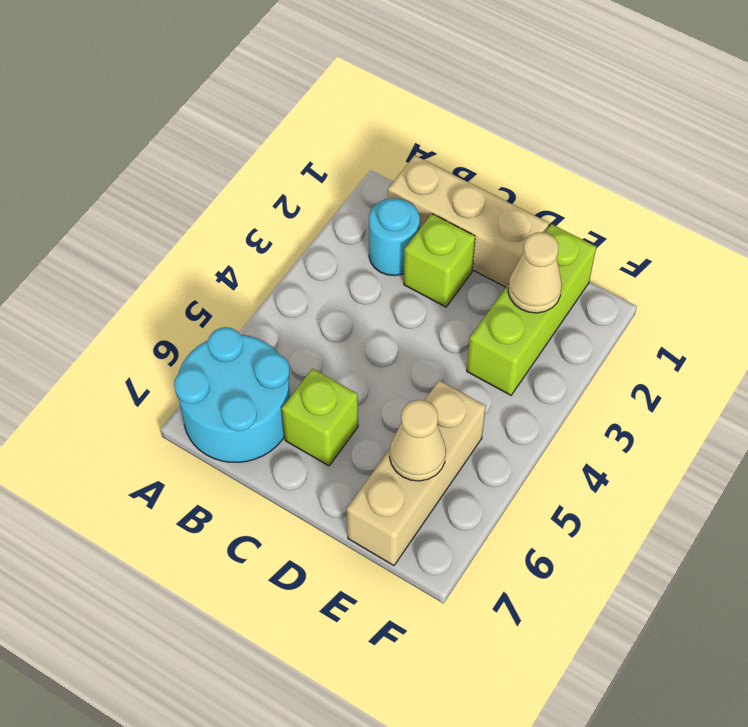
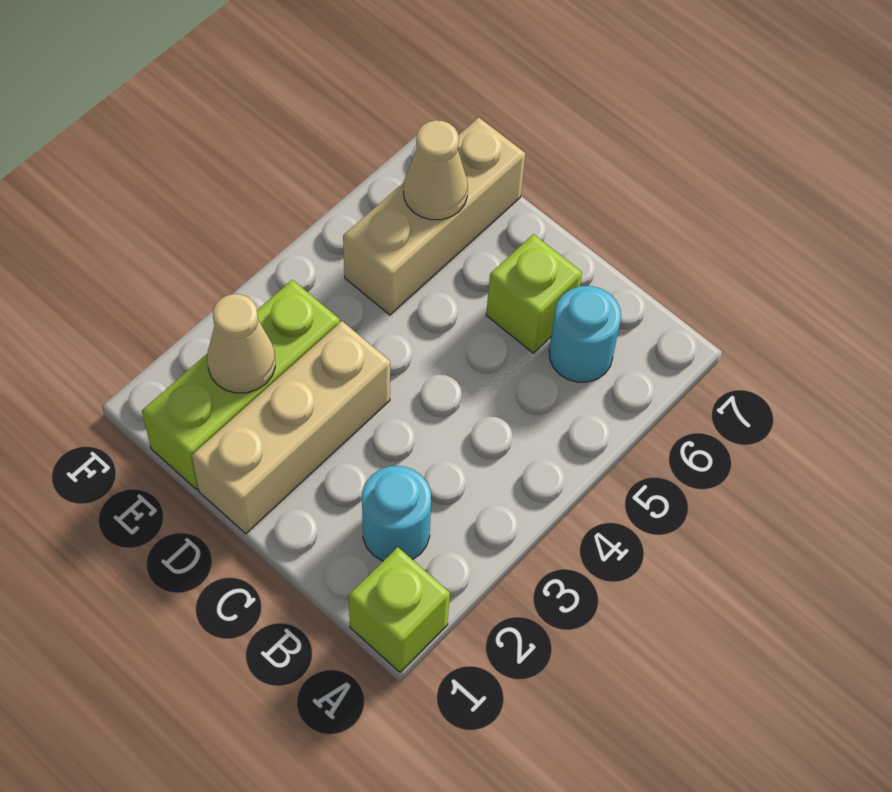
cyan 2x2 round brick [174,327,290,462] -> cyan 1x1 round brick [549,286,621,382]
tan 1x3 brick [388,155,549,287] -> tan 1x3 brick turned to [192,321,390,534]
lime 1x1 brick [404,214,475,307] -> lime 1x1 brick moved to [349,547,450,672]

